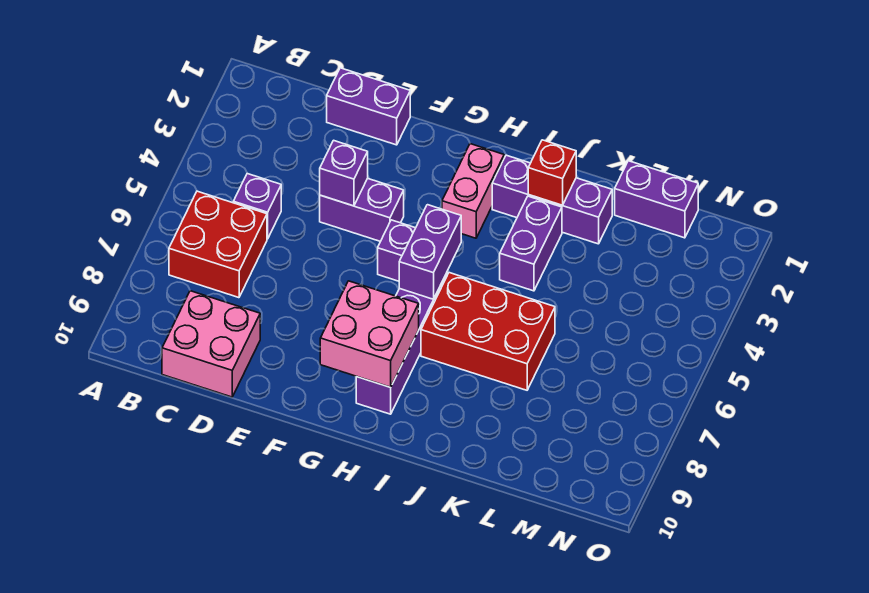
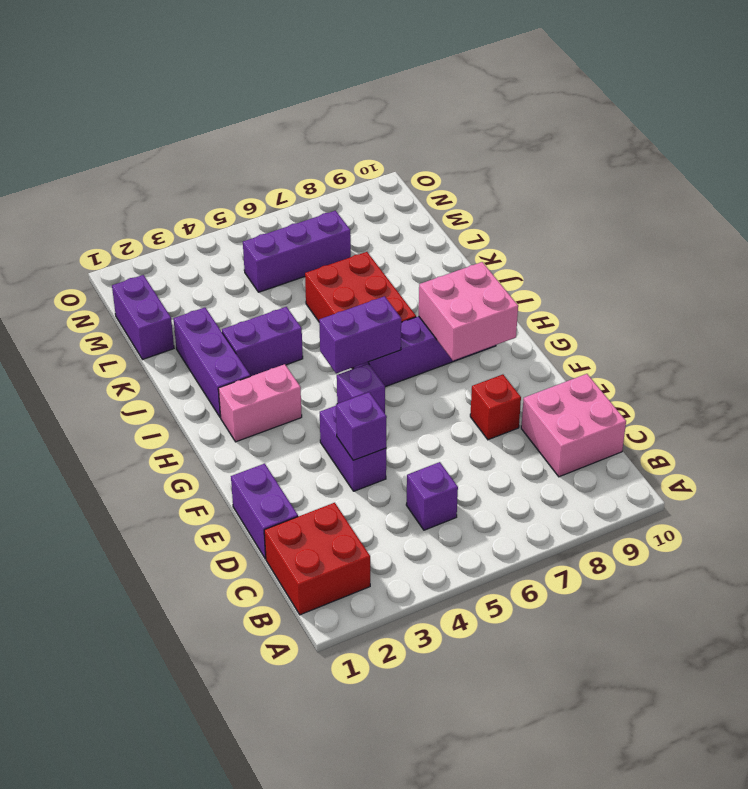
red 2x2 brick [169,191,267,298] -> red 2x2 brick moved to [264,503,370,615]
red 1x1 brick [528,140,576,205] -> red 1x1 brick moved to [470,374,521,440]
none -> purple 1x3 brick [243,211,351,292]

